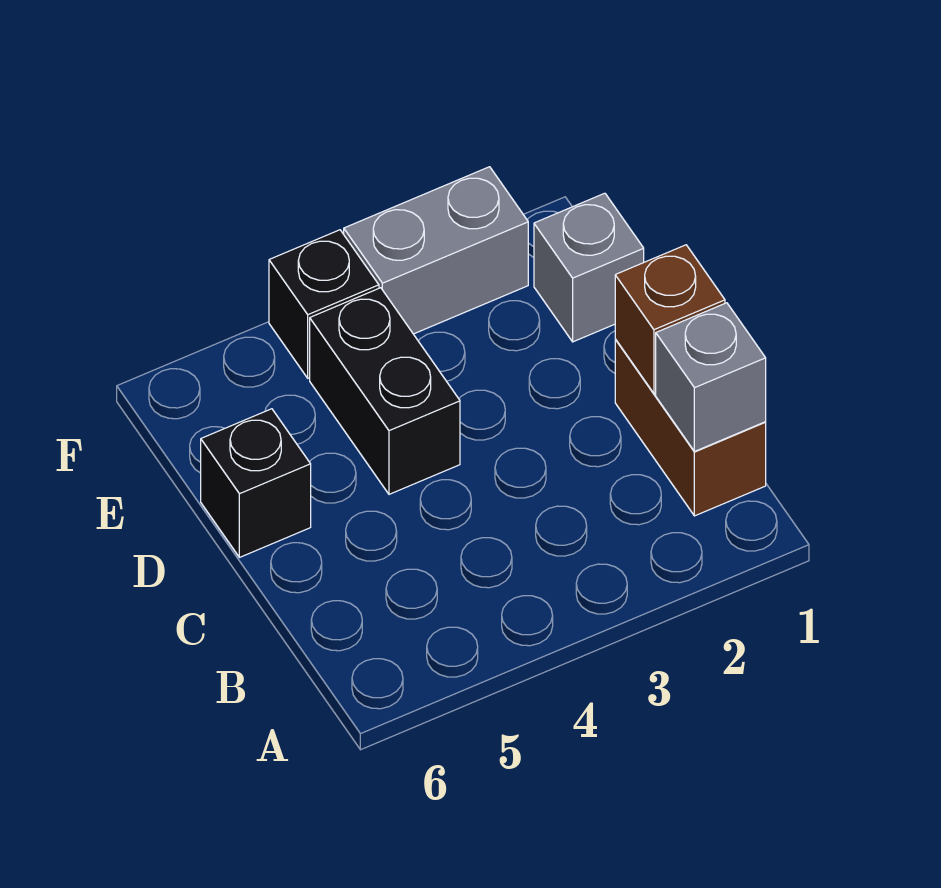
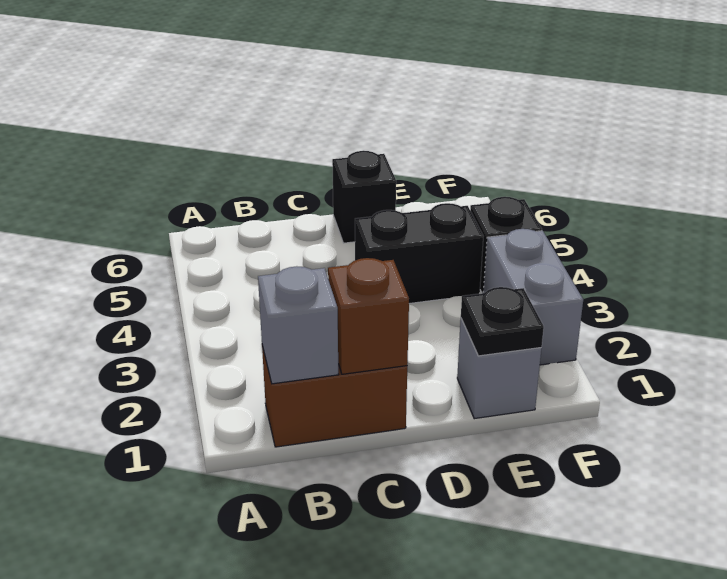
none -> black 1x1 plate [461,287,544,356]

